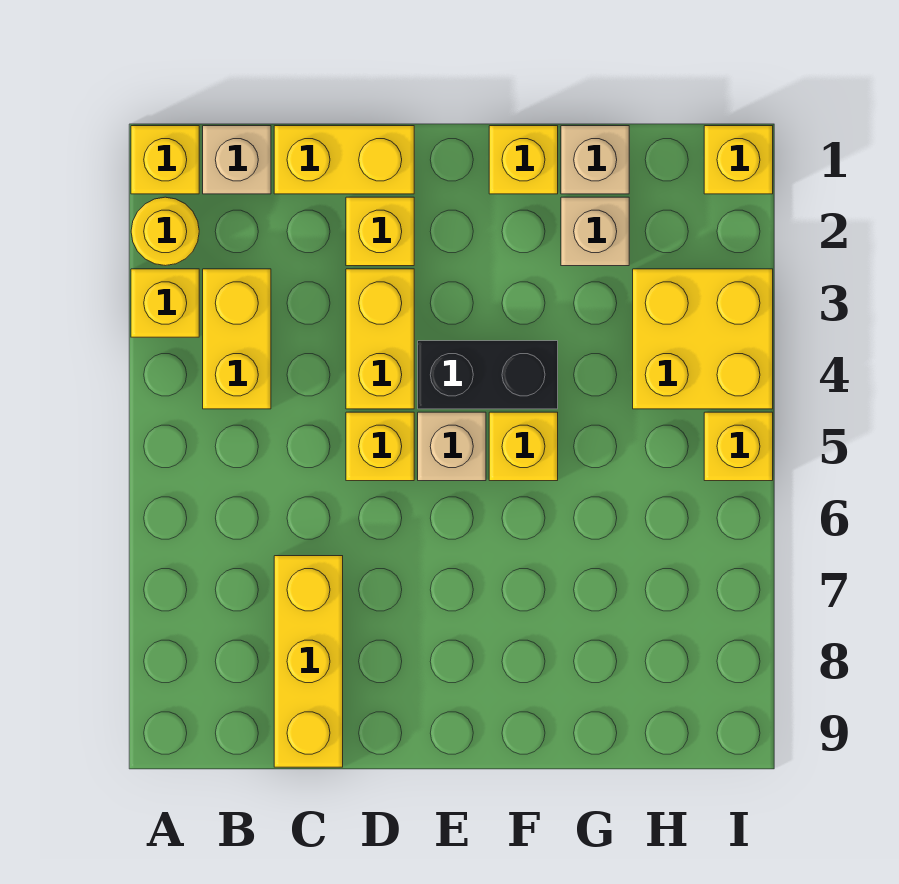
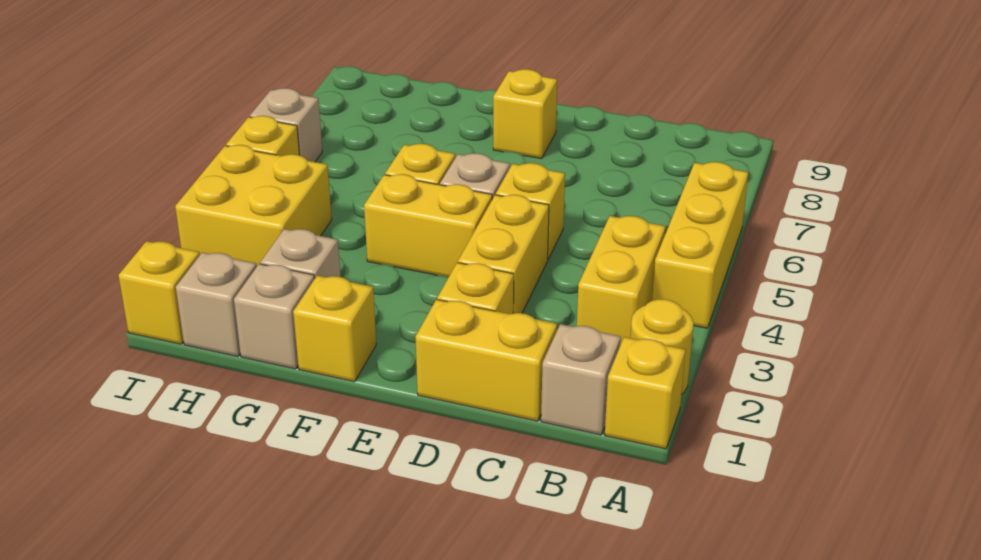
yellow 1x1 brick [131,269,199,337] -> yellow 1x1 brick moved to [493,69,557,159]
yellow 1x3 brick [274,556,343,767] -> yellow 1x3 brick moved to [652,162,748,328]
black 1x2 brick [418,341,558,409] -> yellow 1x2 brick [364,174,492,277]
none -> tan 1x1 brick [176,252,257,357]
none -> tan 1x1 brick [250,88,322,162]

